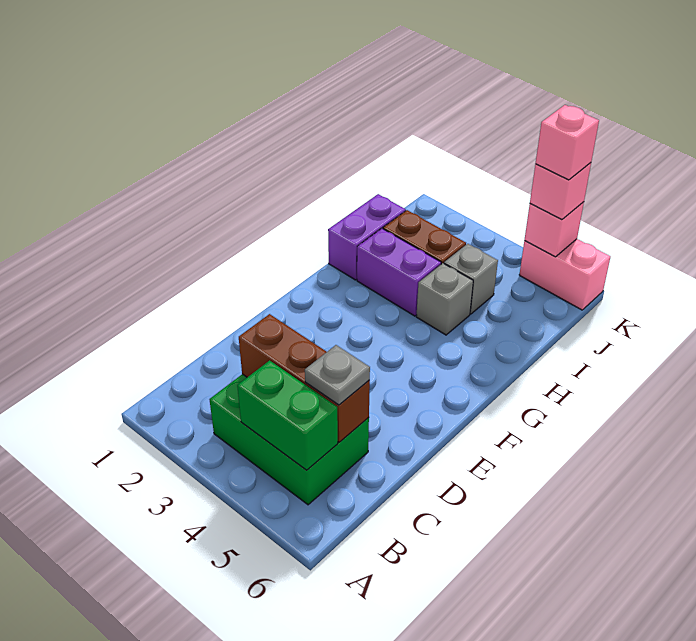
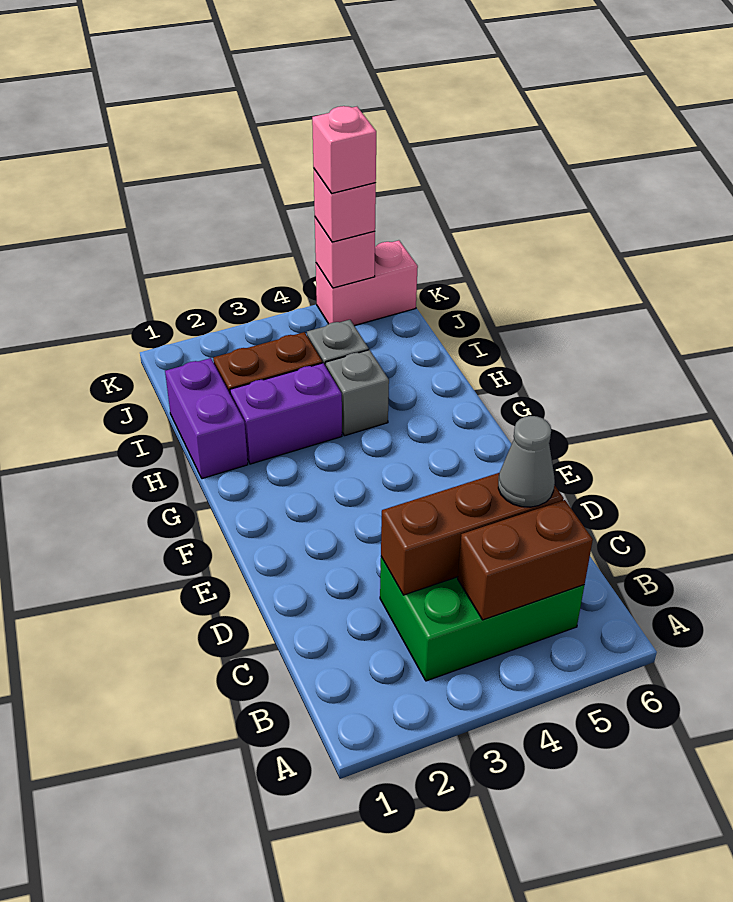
green 1x2 brick [237,360,338,470] -> brown 1x2 brick [458,500,593,620]
grey 1x1 plate [305,345,370,405] -> grey 1x1 cone [498,416,555,507]

